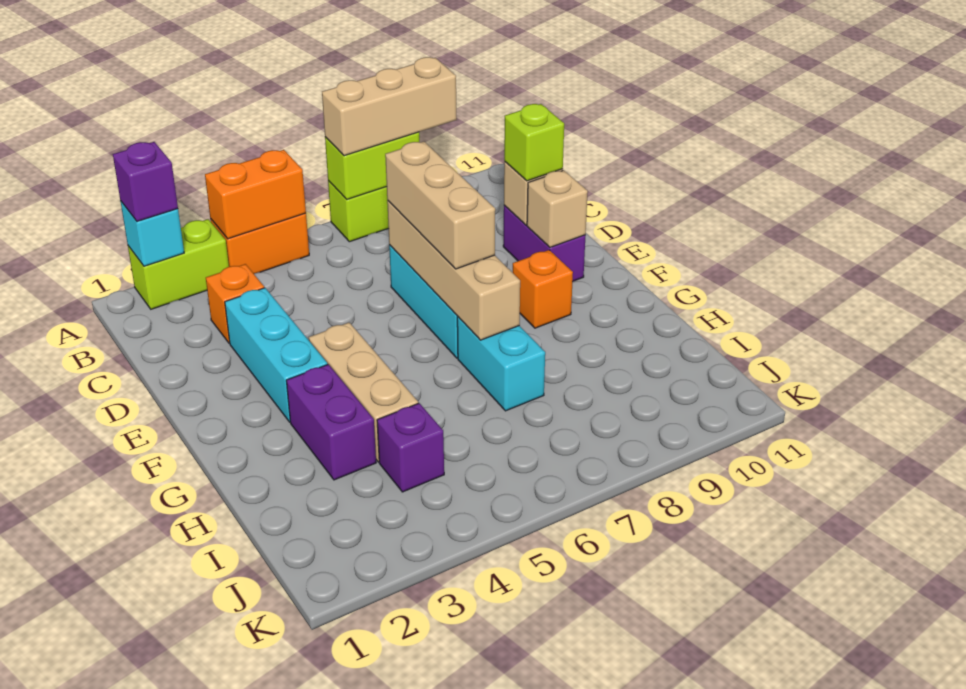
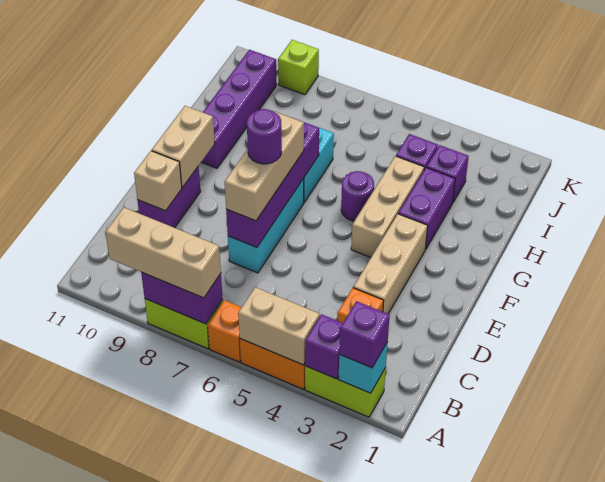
none -> purple 1x1 brick [305,314,343,379]
orange 1x2 brick [205,150,306,239] -> tan 1x2 brick [238,287,320,365]
lime 1x2 brick [325,132,419,199] -> purple 1x2 brick [141,272,223,324]
cyan 1x3 brick [225,288,328,422] -> tan 1x3 brick [353,214,428,314]
tan 1x4 brick [387,201,520,340] -> purple 1x4 brick [226,122,319,247]
lime 1x1 brick [504,104,564,181] -> lime 1x1 brick moved to [278,40,319,95]
none -> purple 1x1 round brick [247,109,282,164]
tan 1x1 brick [527,170,588,247] -> tan 1x2 brick [152,106,215,187]
orange 1x1 brick [513,250,573,328] -> orange 1x1 brick moved to [208,300,242,362]
none -> purple 1x1 round brick [341,171,374,221]
none -> purple 1x4 brick [201,50,277,168]
none -> purple 1x1 brick [426,145,469,202]

